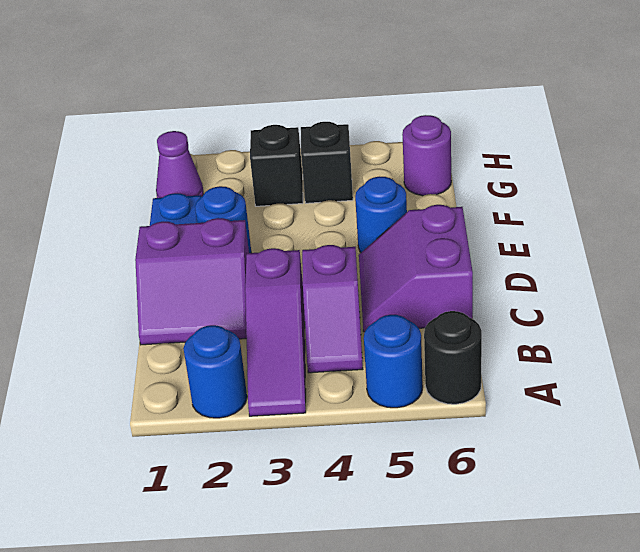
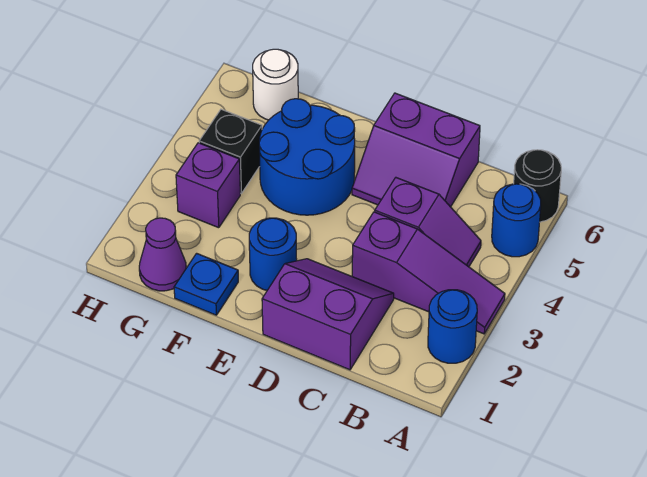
purple 2x2 slope [135,218,249,345] -> purple 2x2 slope turned to [262,259,394,370]
blue 1x1 round brick [355,176,407,252] -> blue 2x2 round brick [259,99,355,215]
black 1x1 brick [250,125,303,206] -> purple 1x1 brick [176,143,240,228]
purple 1x1 round brick [402,115,451,196] -> white 1x1 round brick [253,49,298,120]

